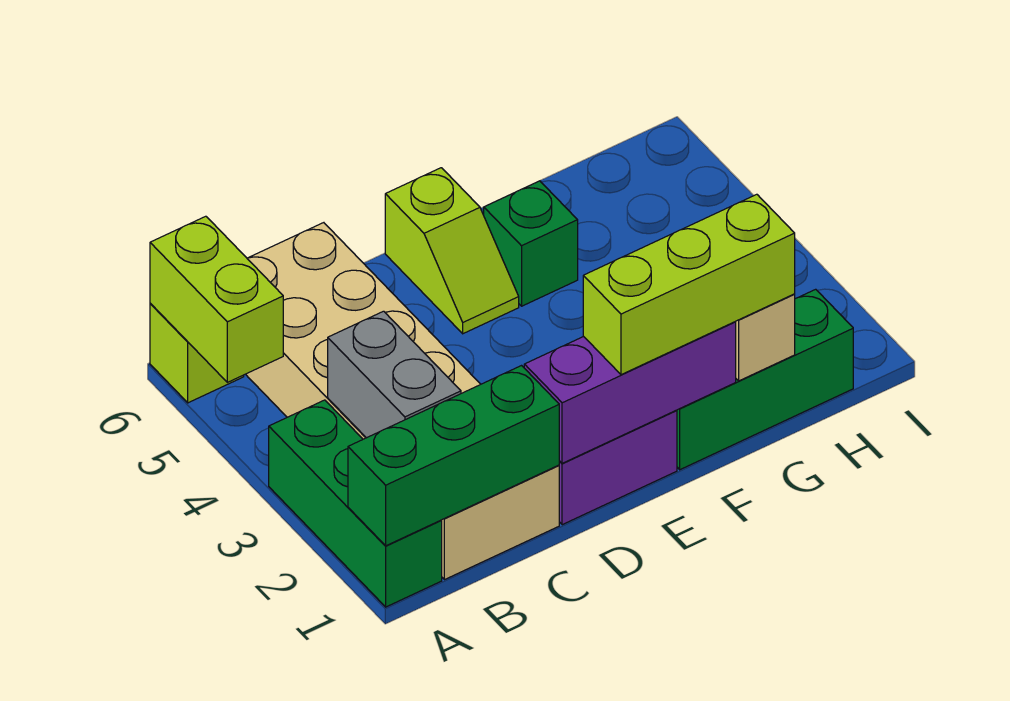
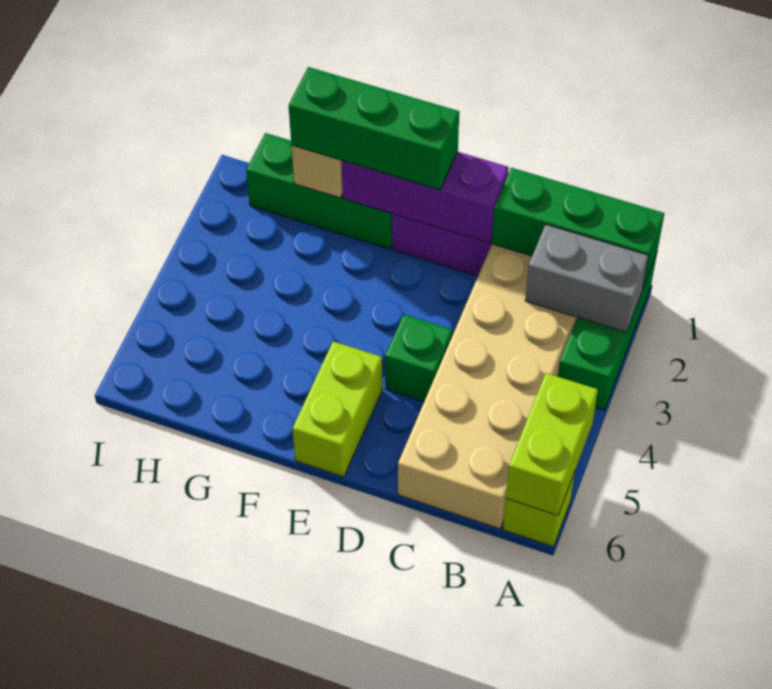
grey 1x2 brick [328,311,461,438] -> grey 1x2 brick turned to [525,225,649,332]
lime 1x3 brick [583,194,795,375] -> green 1x3 brick [289,67,459,190]
lime 1x2 slope [385,168,519,334] -> lime 1x2 brick [293,341,382,477]
green 1x1 brick [484,181,578,306] -> green 1x1 brick moved to [385,315,452,401]

